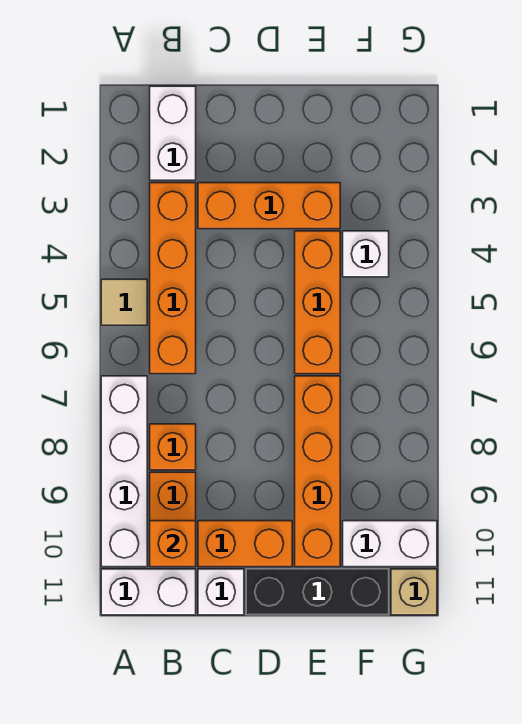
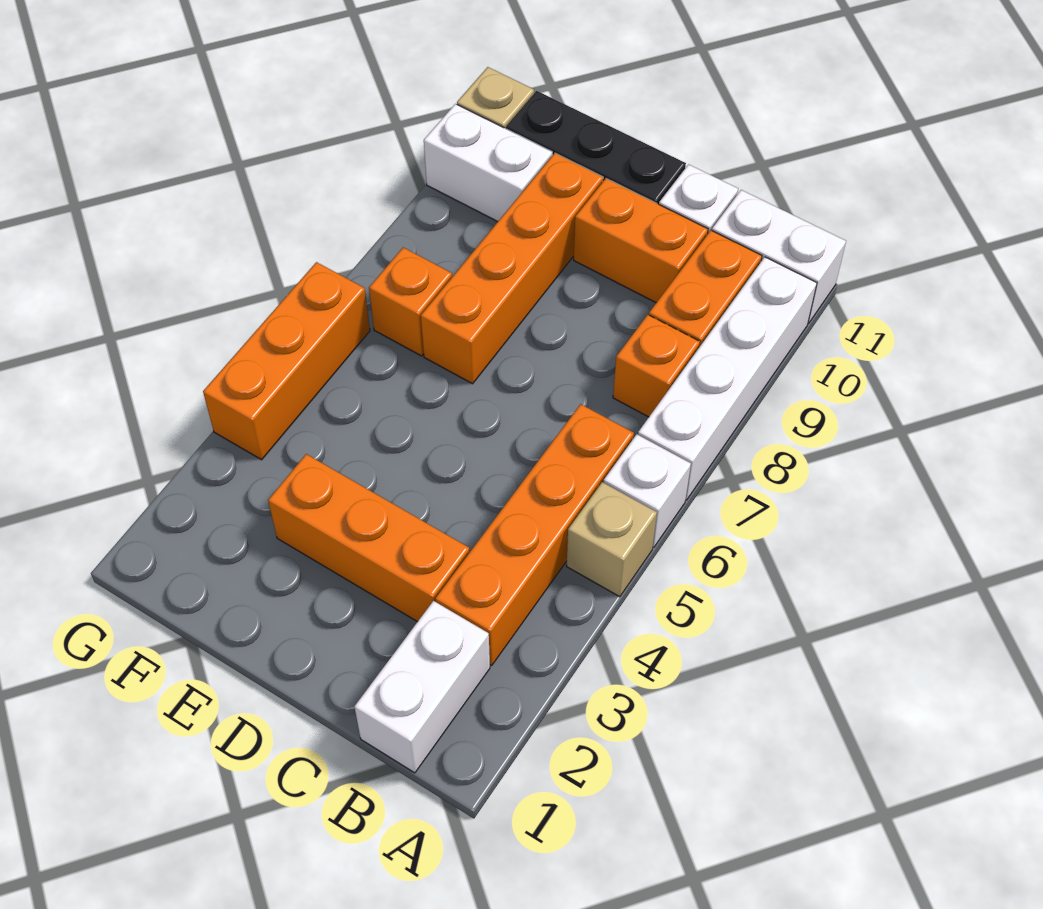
tan 1x1 tile [101,279,147,325] -> tan 1x1 brick [567,482,657,597]
orange 1x1 brick [150,521,196,567] -> orange 1x1 brick moved to [369,248,452,356]
orange 1x3 brick [295,231,340,374] -> orange 1x3 brick moved to [203,262,370,460]
white 1x1 brick [343,231,389,277] -> white 1x1 brick moved to [604,434,691,548]

